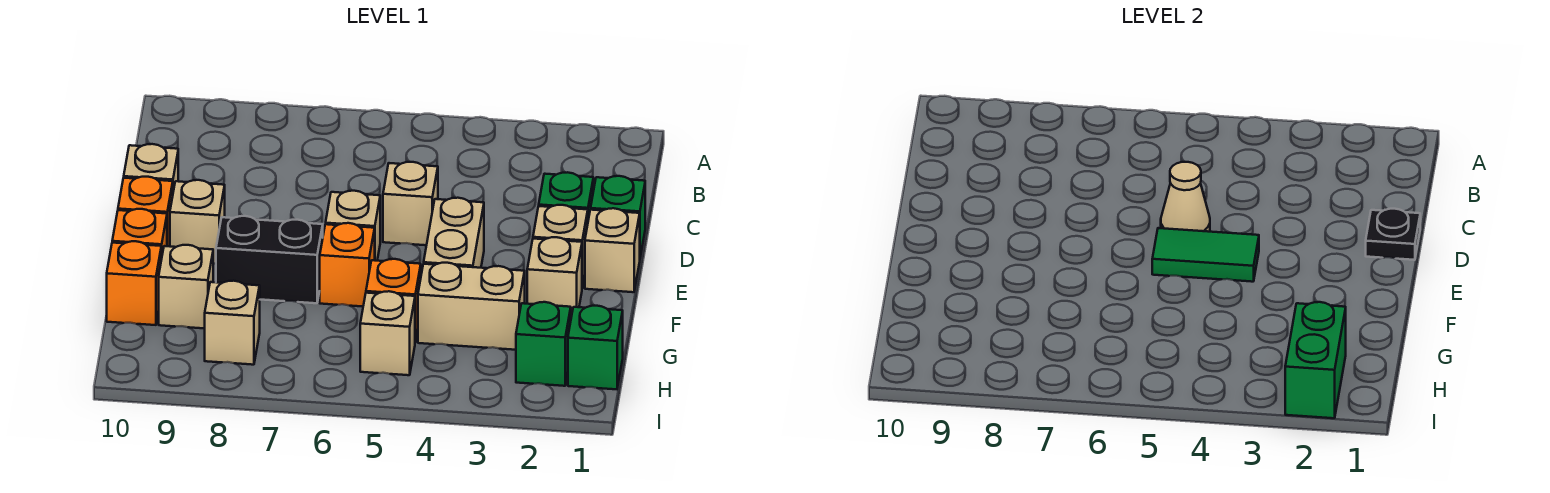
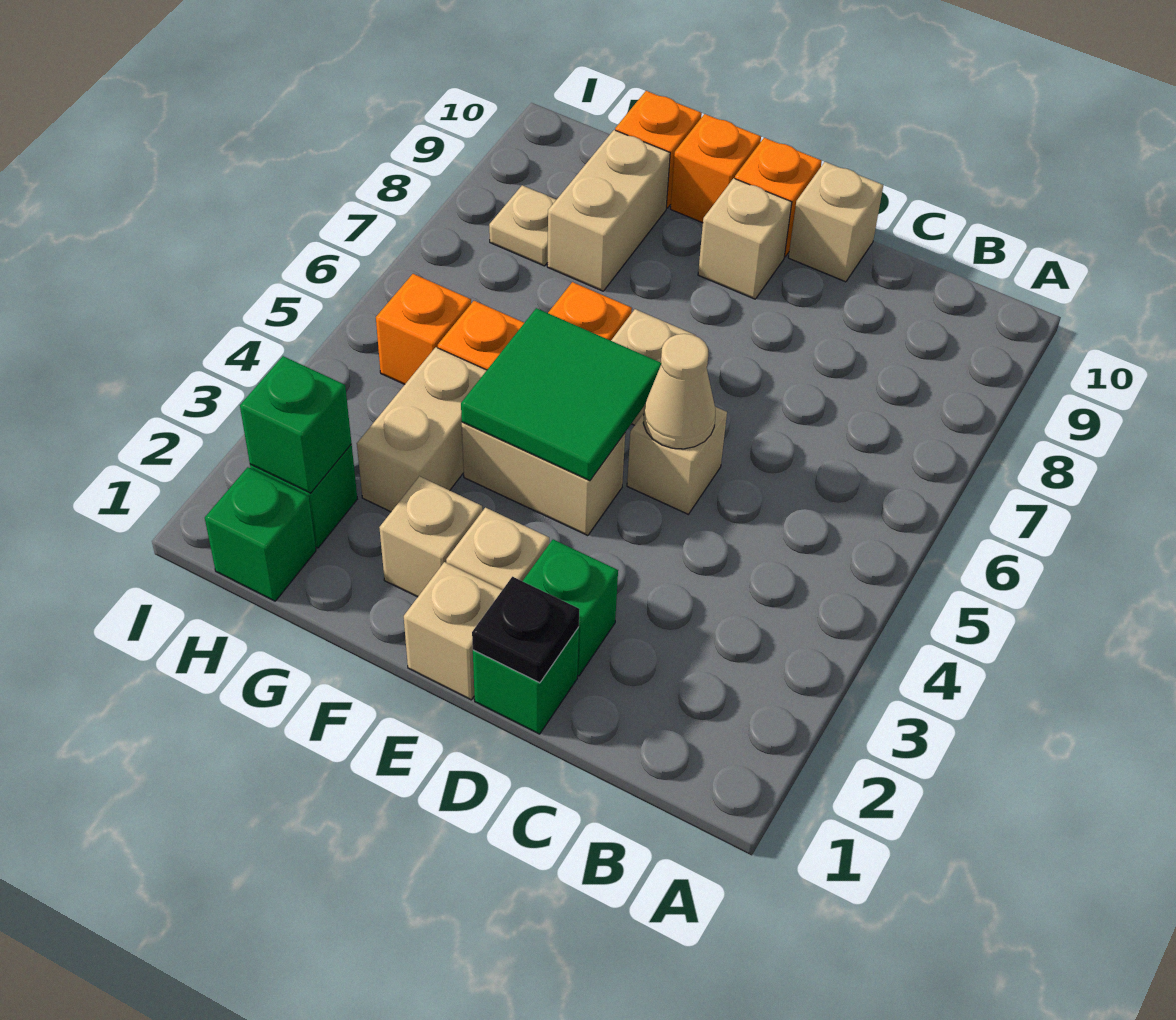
green 1x2 tile [1152,228,1259,282] -> green 2x2 tile [461,308,661,481]
black 1x2 brick [216,216,323,303] -> none
tan 1x1 brick [159,245,213,329] -> tan 1x2 brick [547,130,670,291]
green 1x2 brick [1285,302,1346,418] -> green 1x1 brick [240,356,352,493]
tan 1x1 brick [360,291,415,375] -> orange 1x1 brick [376,274,471,384]
tan 1x1 brick [205,281,260,365] -> tan 1x1 plate [489,185,556,266]

